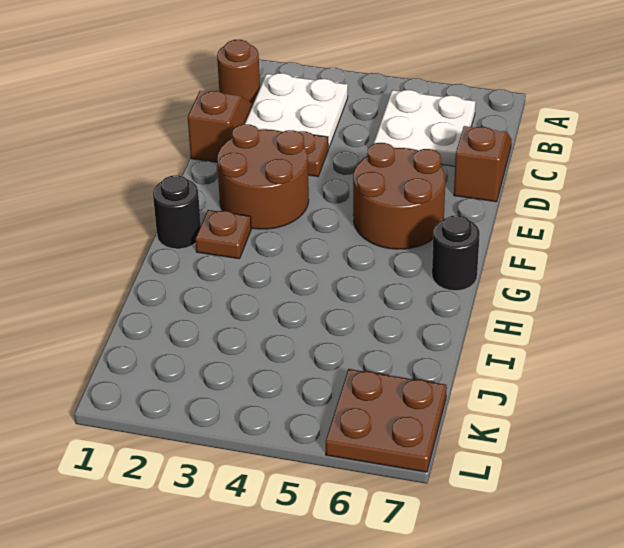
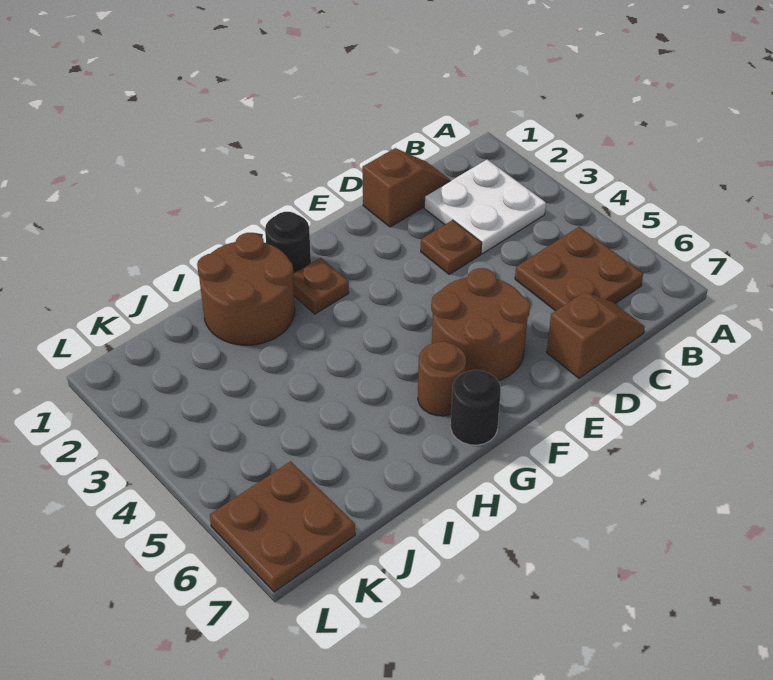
brown 1x1 round brick [217,40,260,104] -> brown 1x1 round brick moved to [418,341,466,416]
white 2x2 plate [374,90,475,166] -> brown 2x2 plate [515,227,643,311]
brown 2x2 round brick [217,124,309,229] -> brown 2x2 round brick moved to [197,233,295,345]

